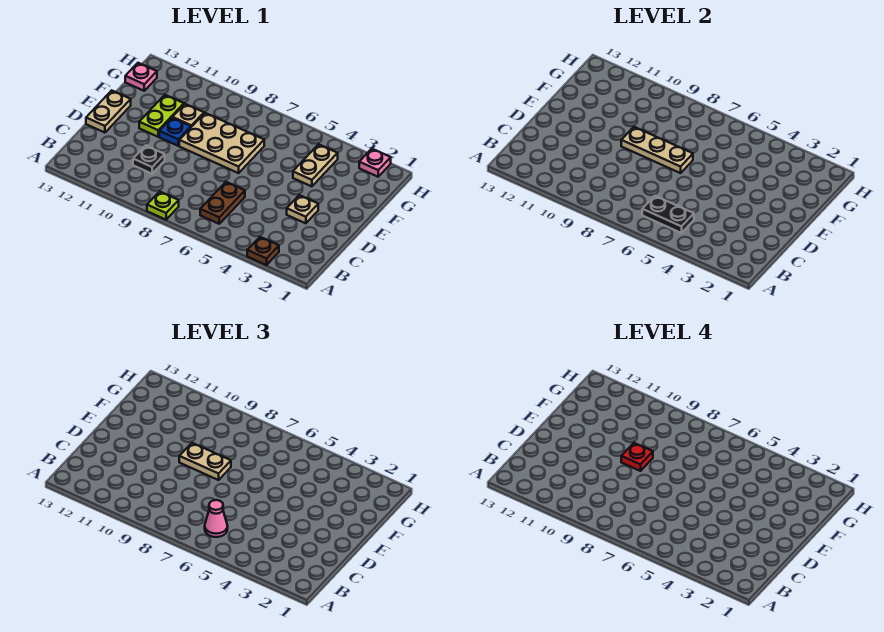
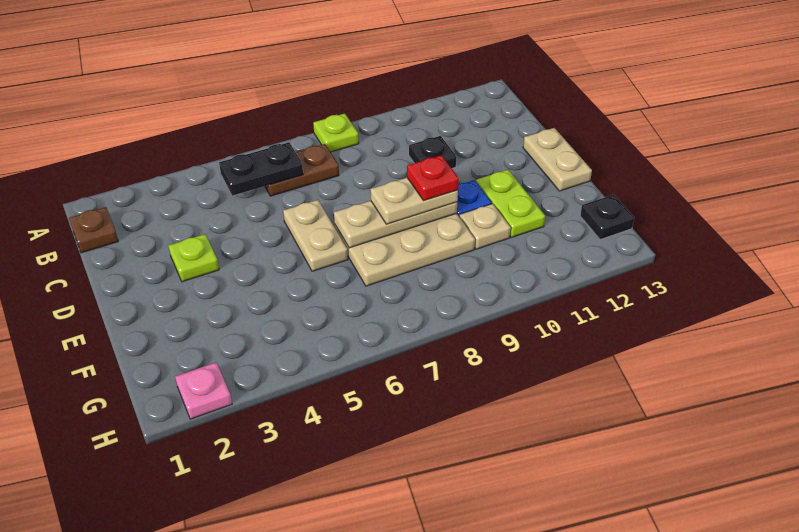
brown 1x1 plate [247,237,279,265] -> brown 1x1 plate moved to [69,207,118,253]
brown 1x2 plate [200,182,245,224] -> brown 1x2 plate turned to [265,144,339,196]
pink 1x1 cone [205,500,228,537] -> none
tan 1x1 plate [287,195,318,223] -> lime 1x1 plate [168,234,219,282]
tan 1x2 plate [293,144,338,186] -> tan 1x2 plate moved to [283,200,348,271]
pink 1x1 plate [125,63,157,91] -> black 1x1 plate [580,195,634,240]

